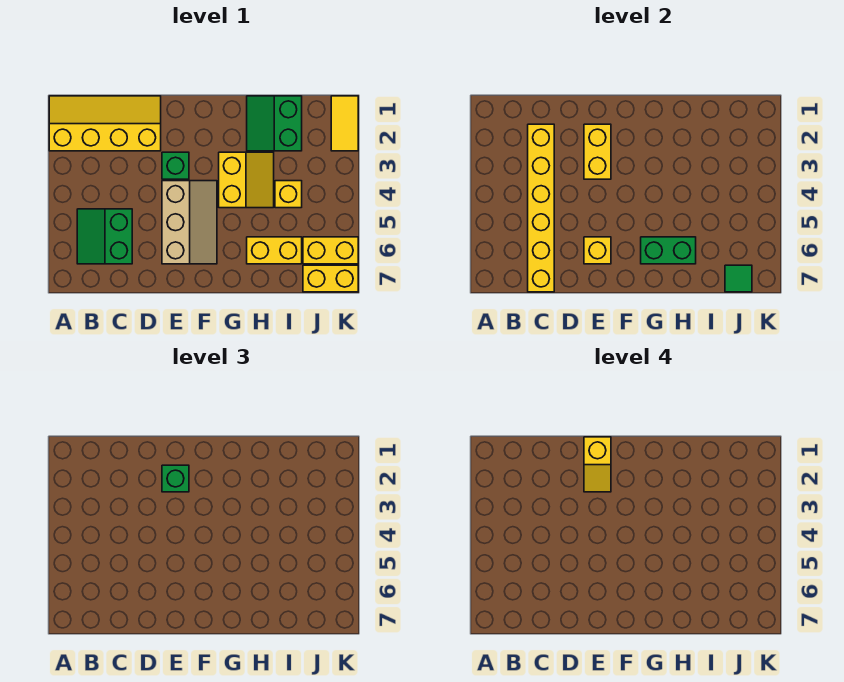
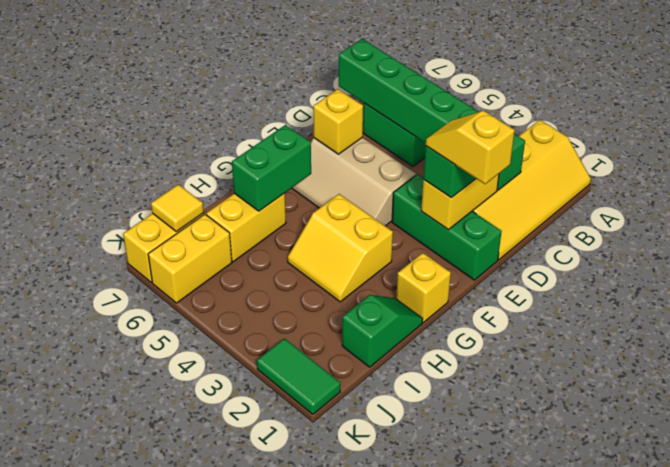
yellow 1x6 brick [528,124,554,292] -> green 1x6 brick [339,39,525,190]
yellow 1x2 brick [584,124,611,179] -> yellow 1x2 brick turned to [421,174,499,230]
green 1x1 brick [162,152,189,179] -> green 1x3 brick [392,175,502,280]
green 2x2 slope [247,96,302,151] -> green 1x2 slope [342,295,423,367]
yellow 1x1 brick [275,181,302,208] -> yellow 1x1 brick moved to [396,253,451,322]
green 1x1 tile [725,265,752,292] -> yellow 1x1 tile [151,185,204,232]
yellow 1x2 tile [331,96,358,151] -> green 1x2 tile [257,339,340,414]

